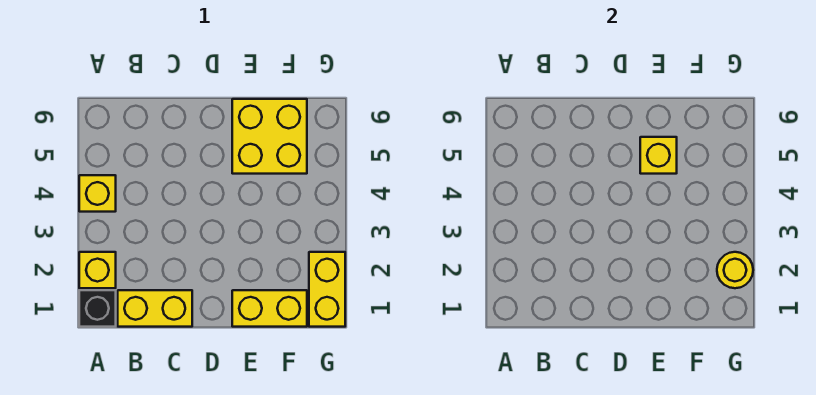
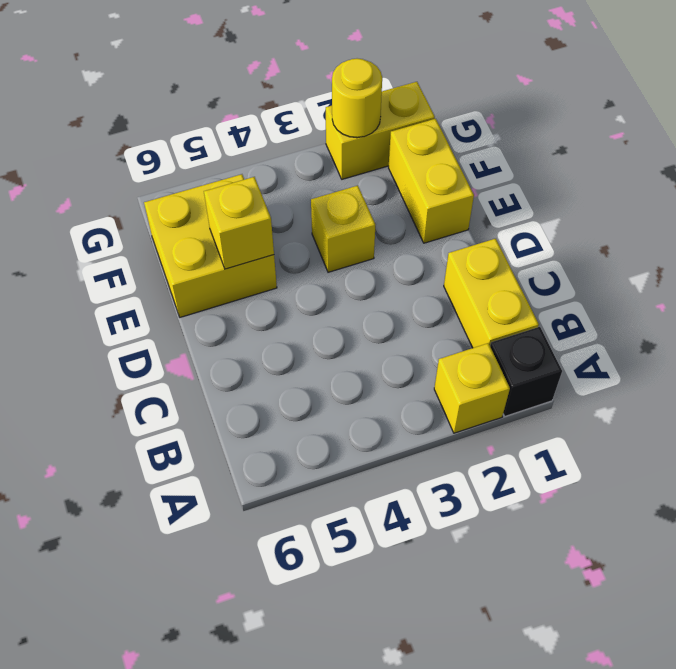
yellow 1x1 brick [79,175,116,212] -> yellow 1x1 brick moved to [311,186,375,272]

